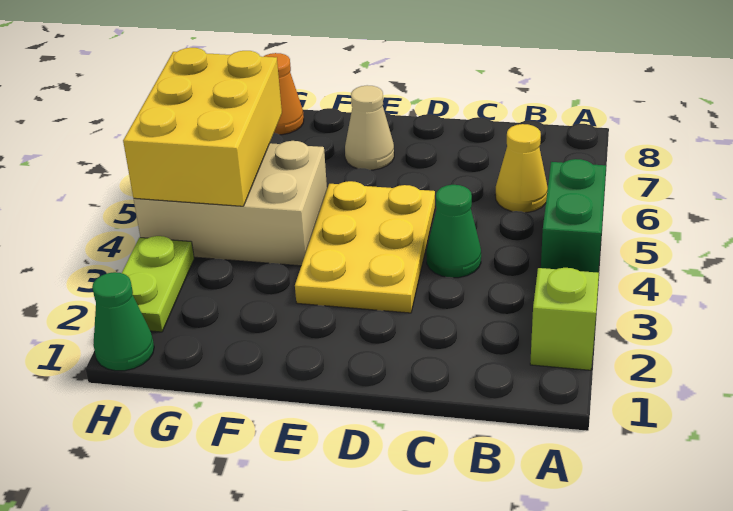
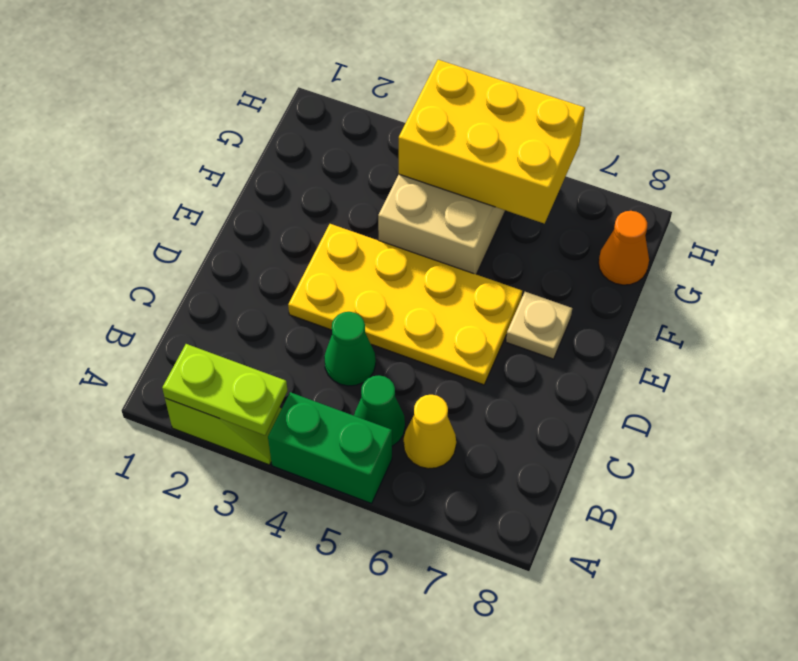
yellow 2x3 plate [295,181,435,313] -> yellow 2x4 plate [288,224,522,385]
tan 1x1 cone [345,85,394,170] -> tan 1x1 plate [506,292,572,359]
green 1x1 cone [92,272,154,371] -> green 1x1 cone moved to [354,375,405,446]
lime 1x2 plate [122,236,194,332] -> lime 1x2 plate moved to [162,344,288,435]

